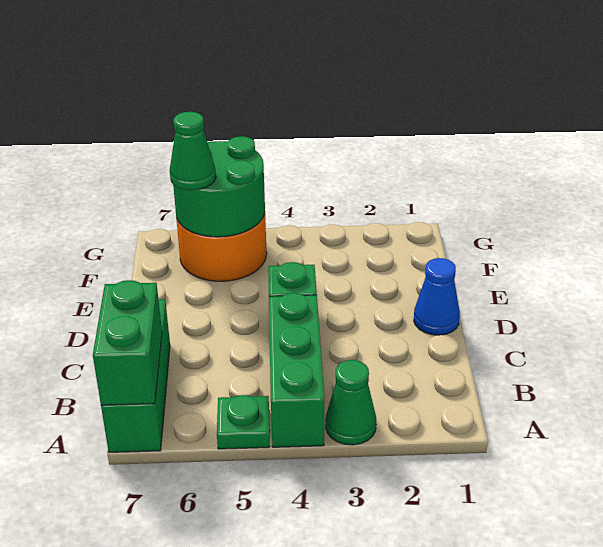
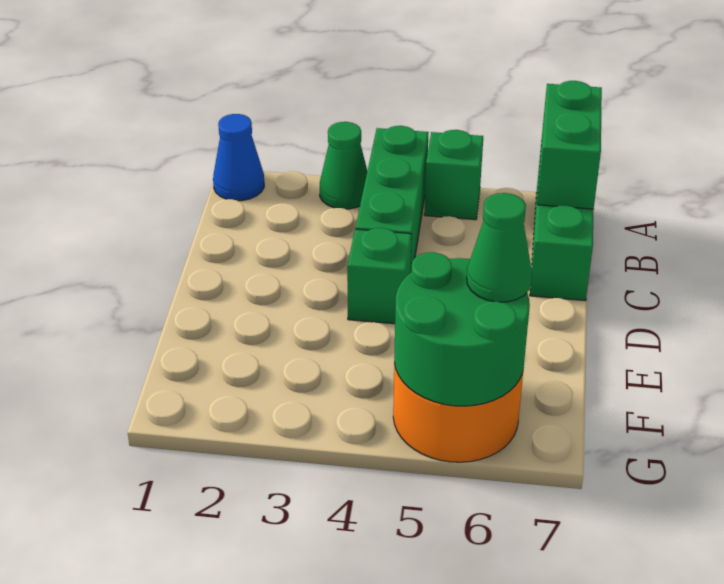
green 1x1 plate [217,395,270,449] -> green 1x1 brick [424,130,483,220]
blue 1x1 cone [414,258,460,335] -> blue 1x1 cone moved to [213,114,264,201]

